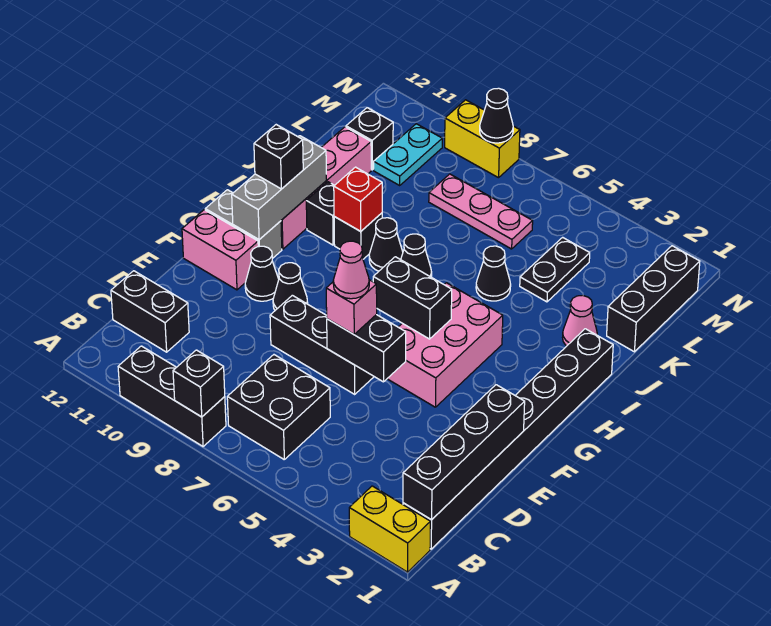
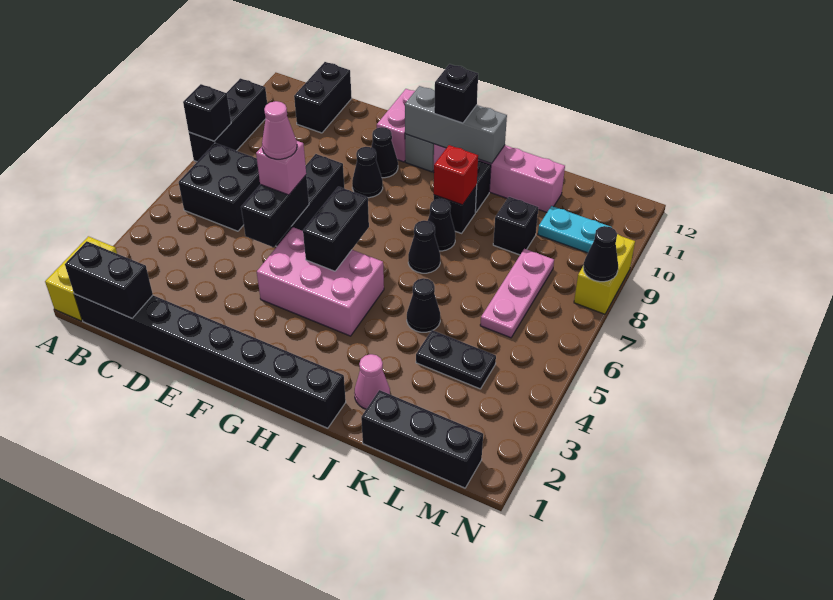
black 1x4 brick [403,385,525,520] -> black 1x2 brick [65,241,153,318]
black 1x1 brick [346,108,393,170] -> black 1x1 brick moved to [493,197,538,255]

